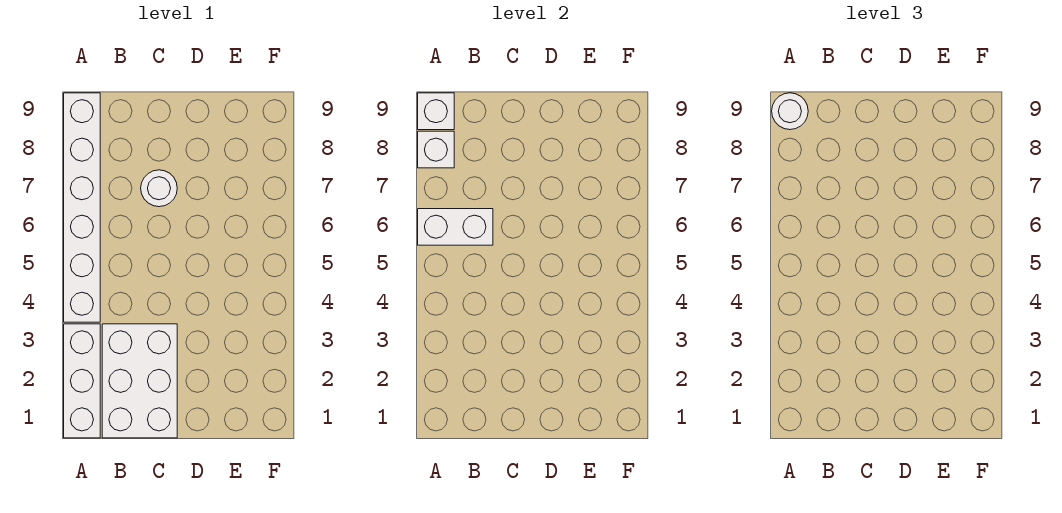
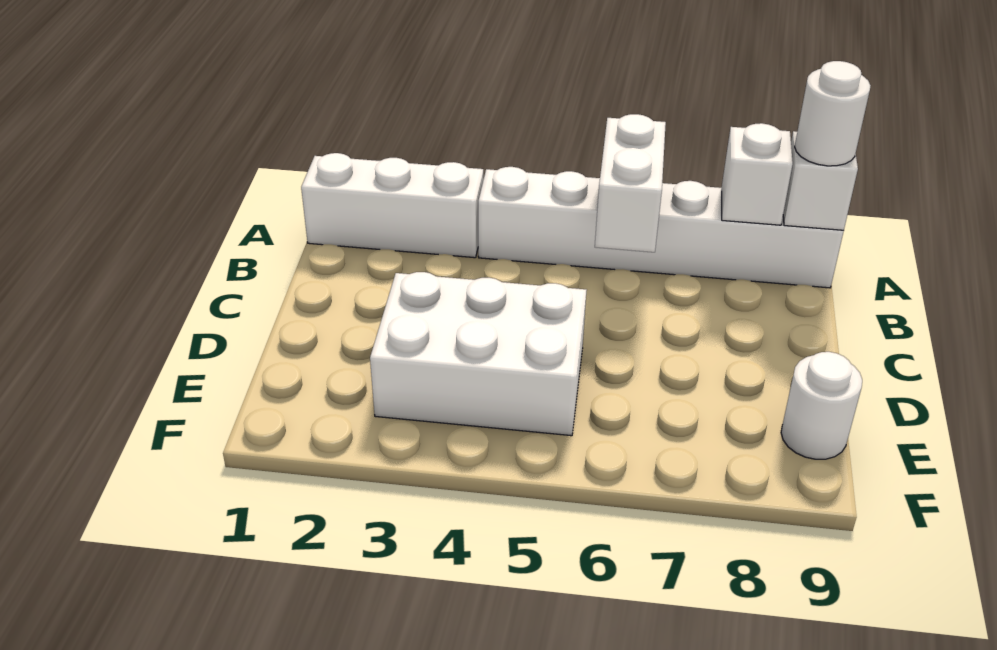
white 2x3 brick [102,324,177,438] -> white 2x3 brick moved to [370,272,586,436]
white 1x1 round brick [141,170,177,207] -> white 1x1 round brick moved to [781,352,862,459]

